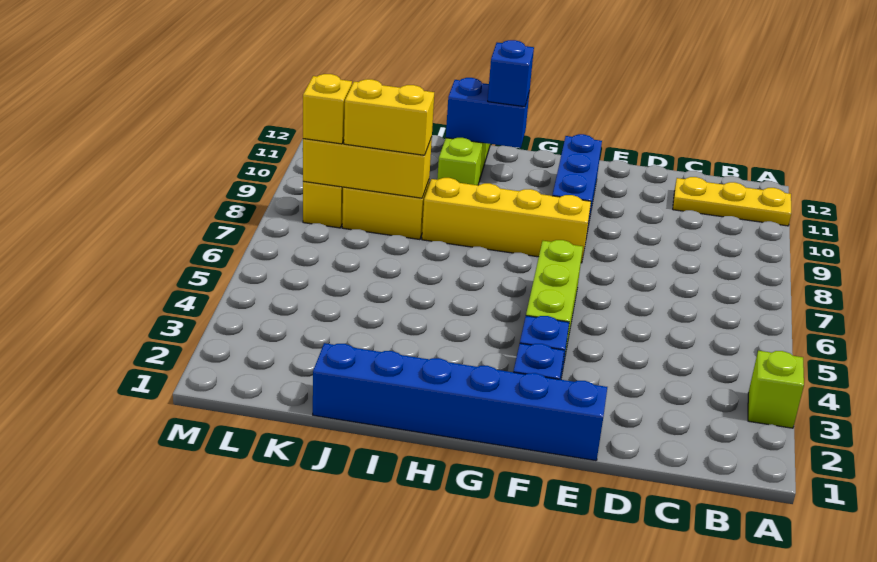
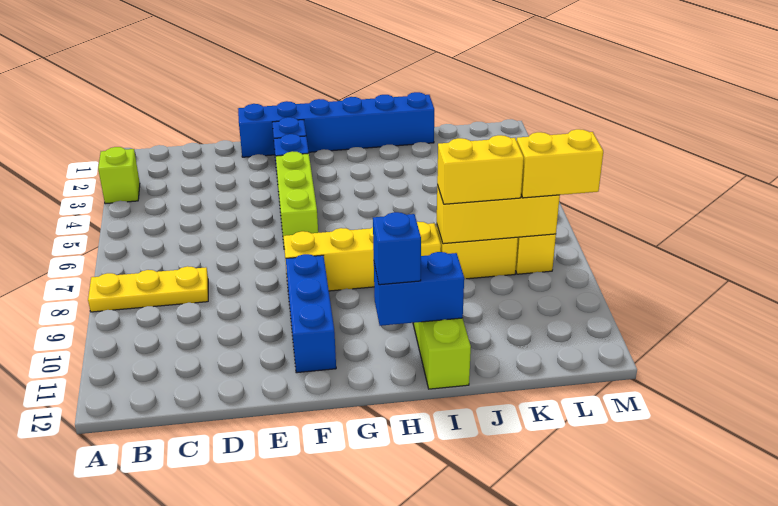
yellow 1x3 plate [673,177,791,226] -> yellow 1x3 plate moved to [88,266,208,312]
yellow 1x1 brick [303,74,352,144] -> yellow 1x2 brick [517,129,603,198]

